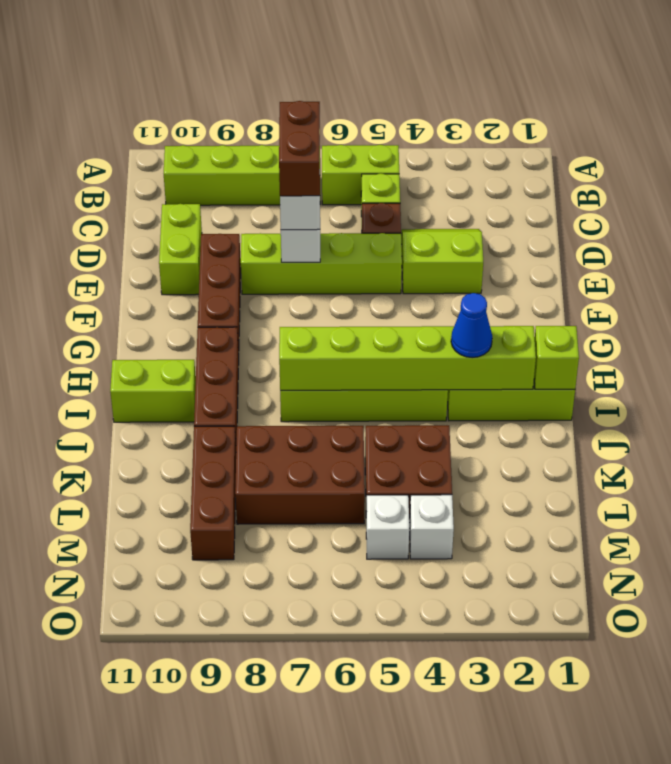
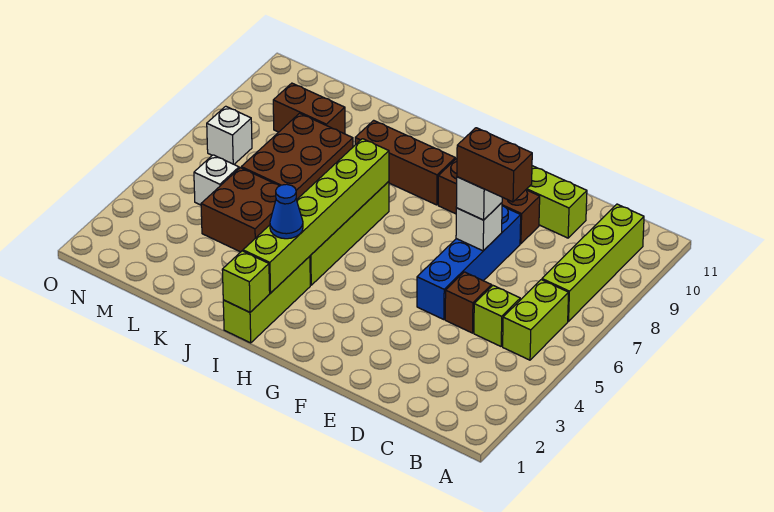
lime 2x2 slope [401,229,483,294] -> none
lime 1x4 brick [241,233,402,294] -> blue 1x4 brick [417,206,521,320]
lime 1x2 brick [110,360,196,422] -> none
brown 1x3 brick [190,426,236,560] -> brown 1x2 brick [273,83,345,134]
white 1x1 brick [409,495,454,559] -> white 1x1 brick moved to [207,106,252,164]

